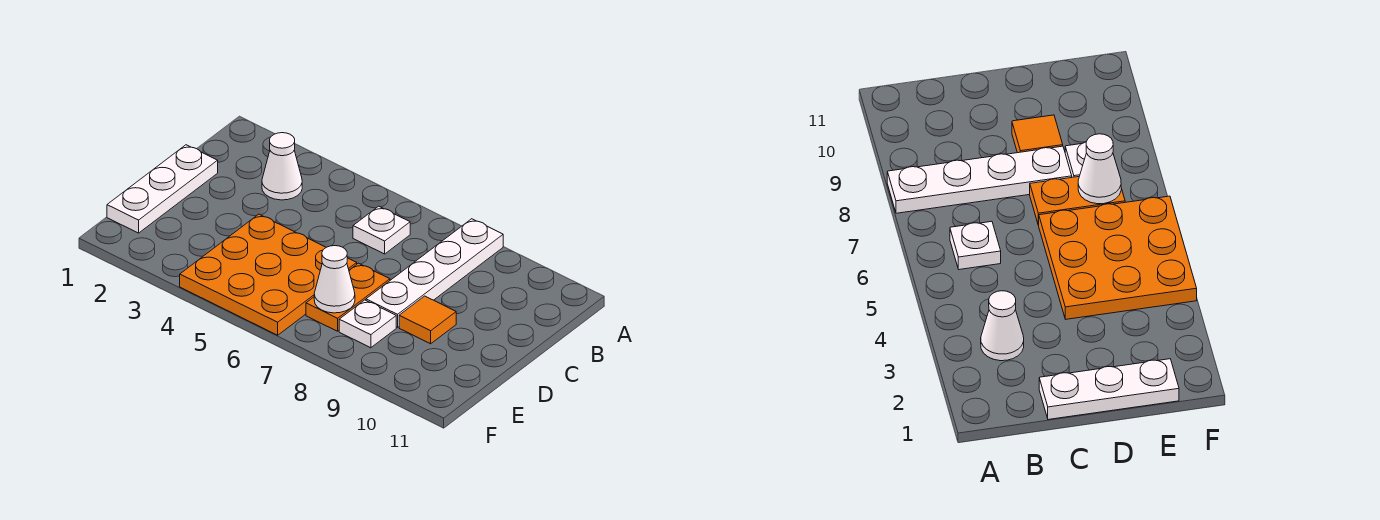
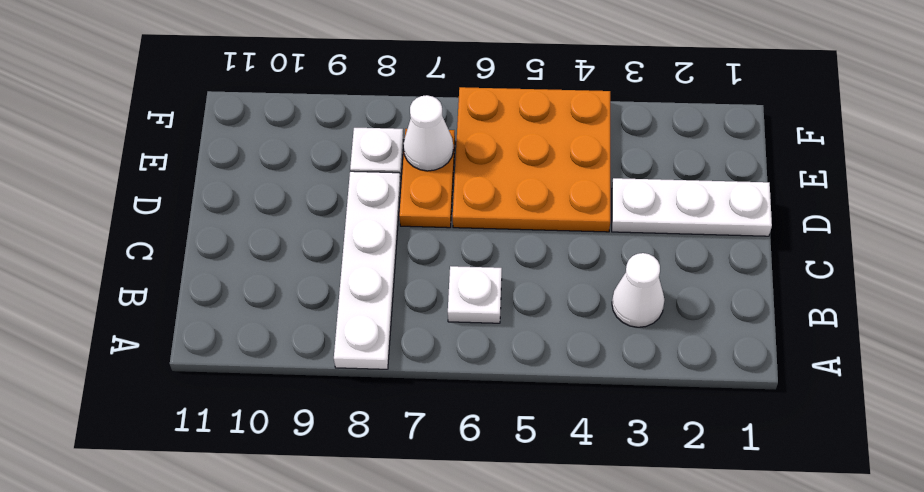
white 1x3 plate [107,145,218,233] -> white 1x3 plate turned to [612,178,772,236]
orange 1x1 tile [399,296,456,344] -> none

